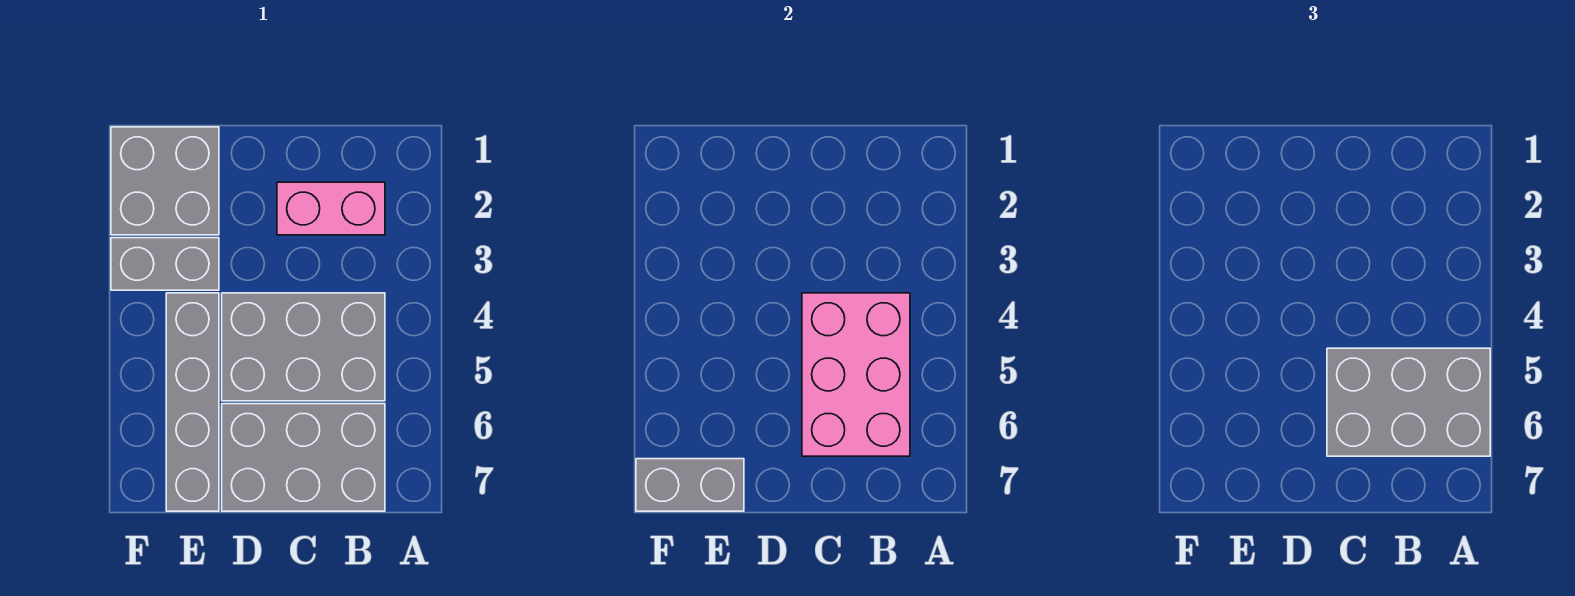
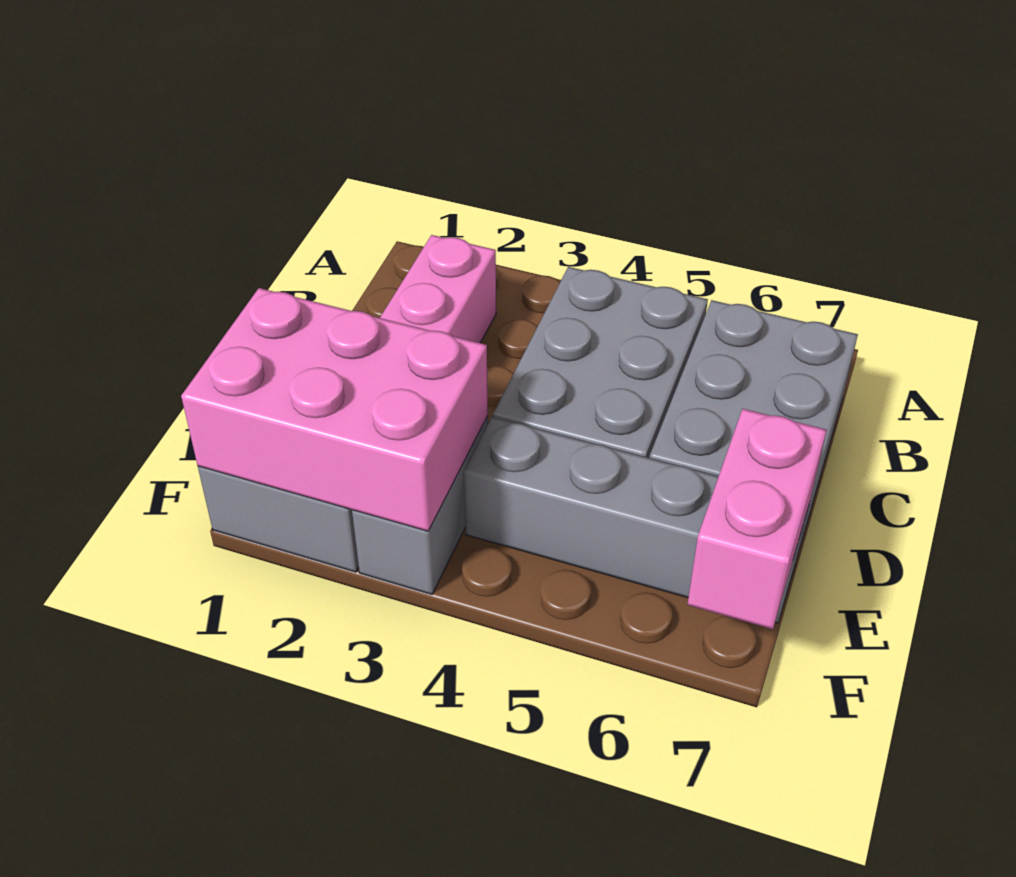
grey 2x3 brick [1327,348,1490,456] -> none
pink 2x3 brick [802,293,910,456] -> pink 2x3 brick moved to [181,288,488,531]
grey 1x2 brick [636,459,744,511] -> pink 1x2 brick [687,409,826,629]

